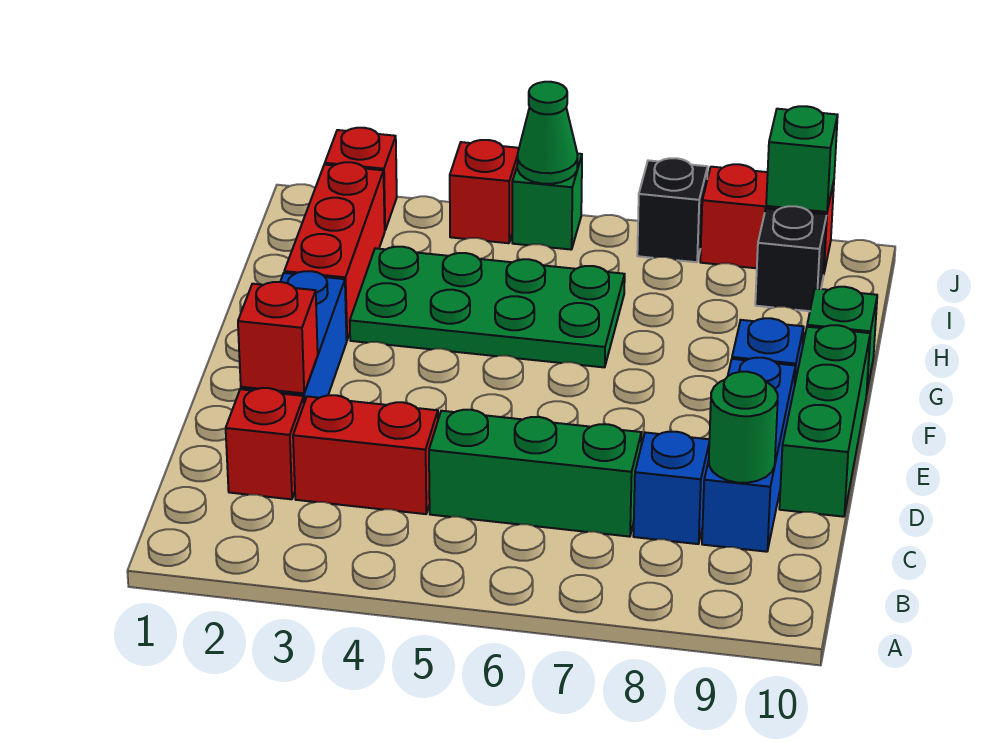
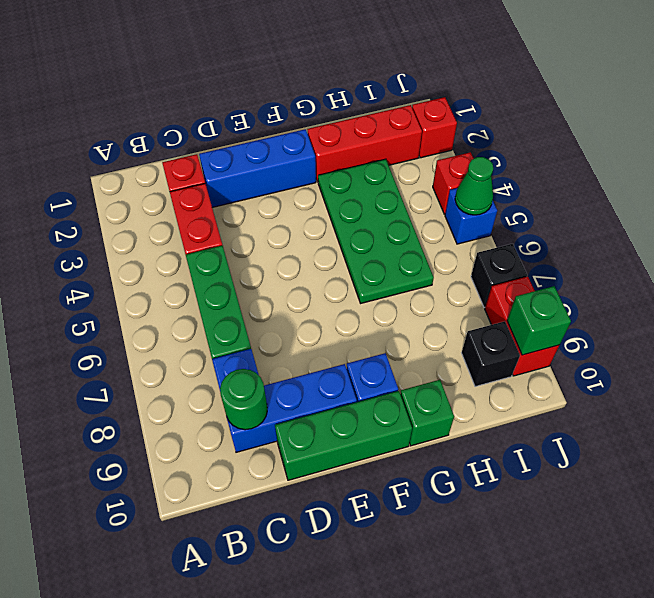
red 1x1 brick [238,282,318,393] -> none
green 1x1 brick [512,154,582,250] -> blue 1x1 brick [445,188,497,244]

